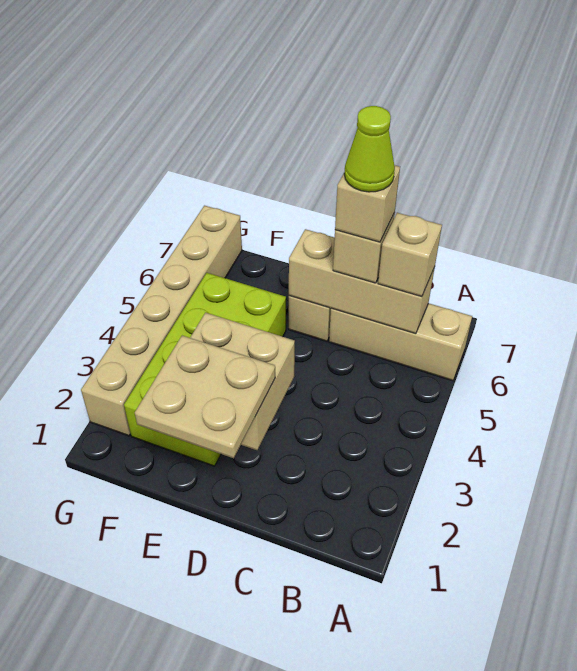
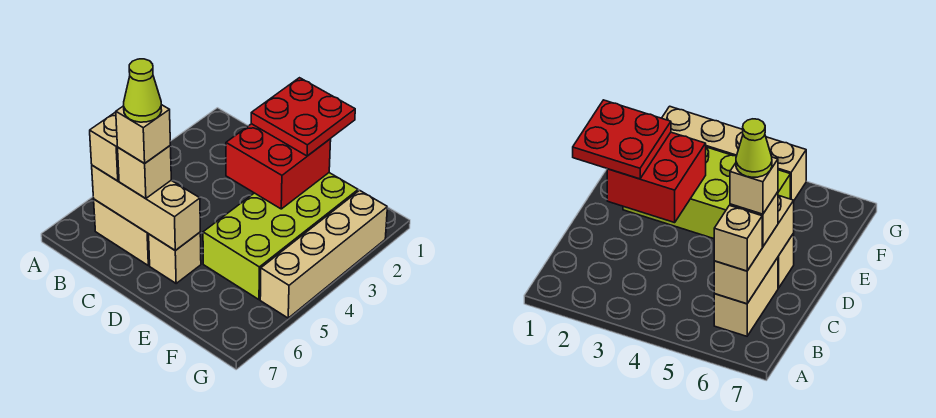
tan 1x3 brick [329,303,472,381] -> tan 1x2 brick [94,199,150,266]
tan 2x2 plate [135,336,275,458] -> red 2x2 plate [251,78,355,156]
tan 2x2 brick [190,313,295,450] -> red 2x2 brick [226,124,331,209]
tan 1x6 brick [81,206,242,436] -> tan 1x4 brick [260,190,387,318]

